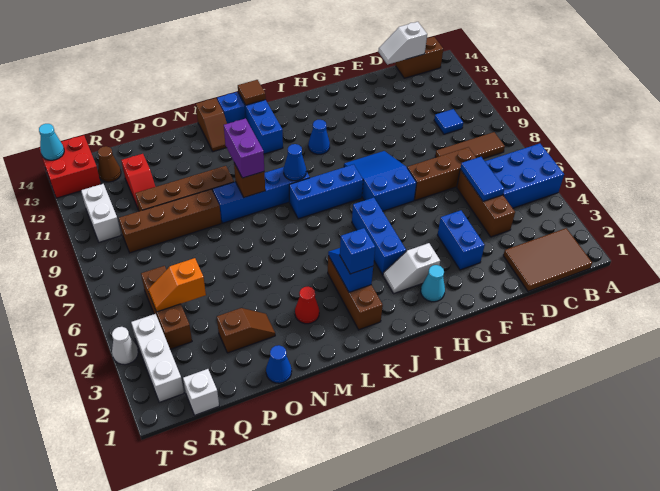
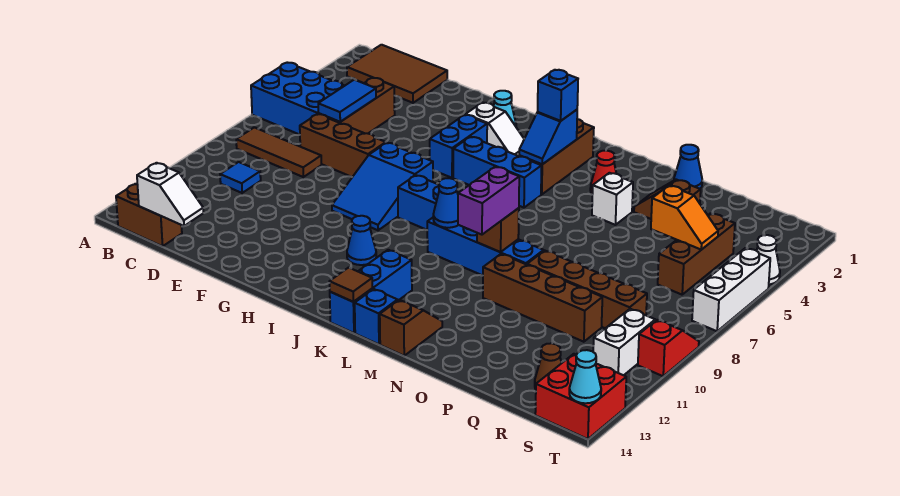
blue 1x2 brick [438,210,485,270] -> blue 1x2 brick moved to [430,115,487,178]
blue 1x3 brick [352,198,406,275] -> blue 1x3 brick turned to [453,137,541,208]
red 1x2 slope [121,154,155,210] -> red 1x2 slope moved to [638,320,699,376]
white 1x1 brick [183,369,219,415] -> white 1x1 brick moved to [592,173,633,225]
white 1x3 brick [131,314,184,402] -> white 1x3 brick moved to [692,248,770,331]

